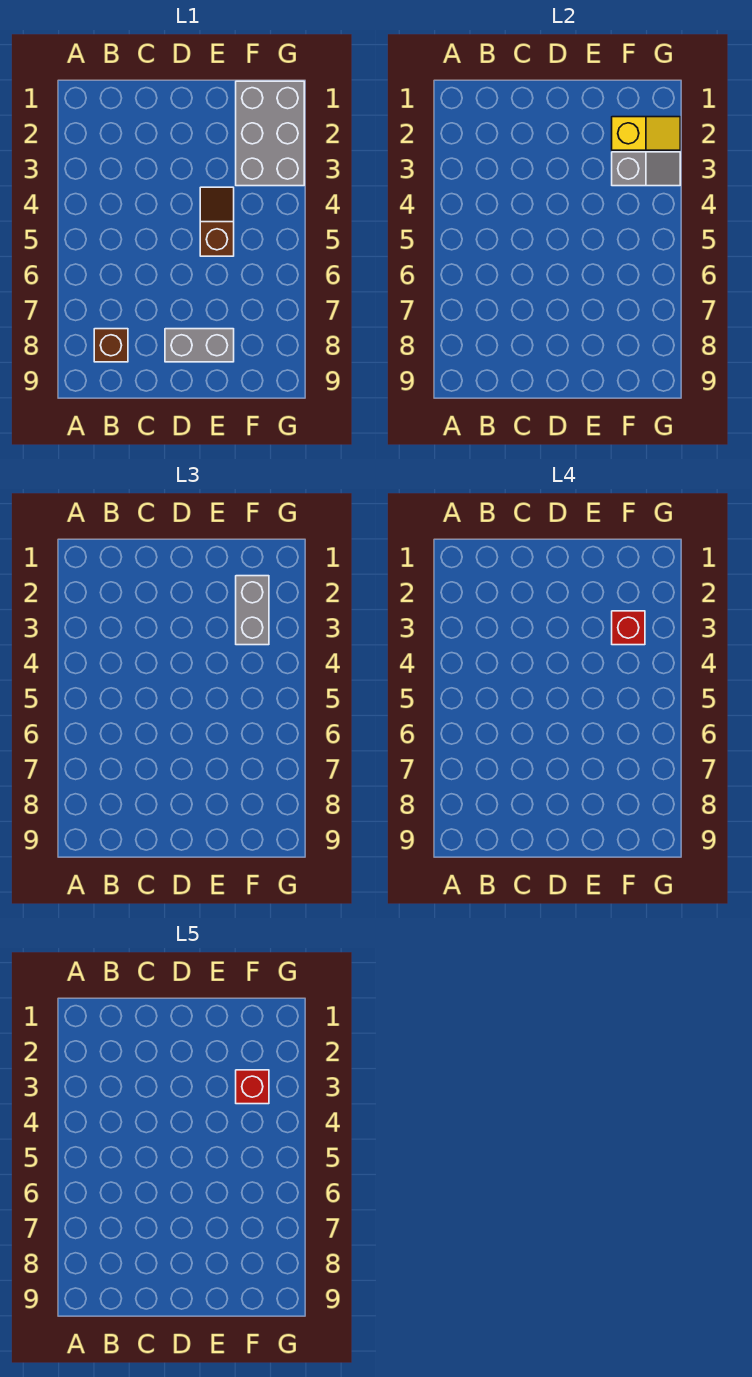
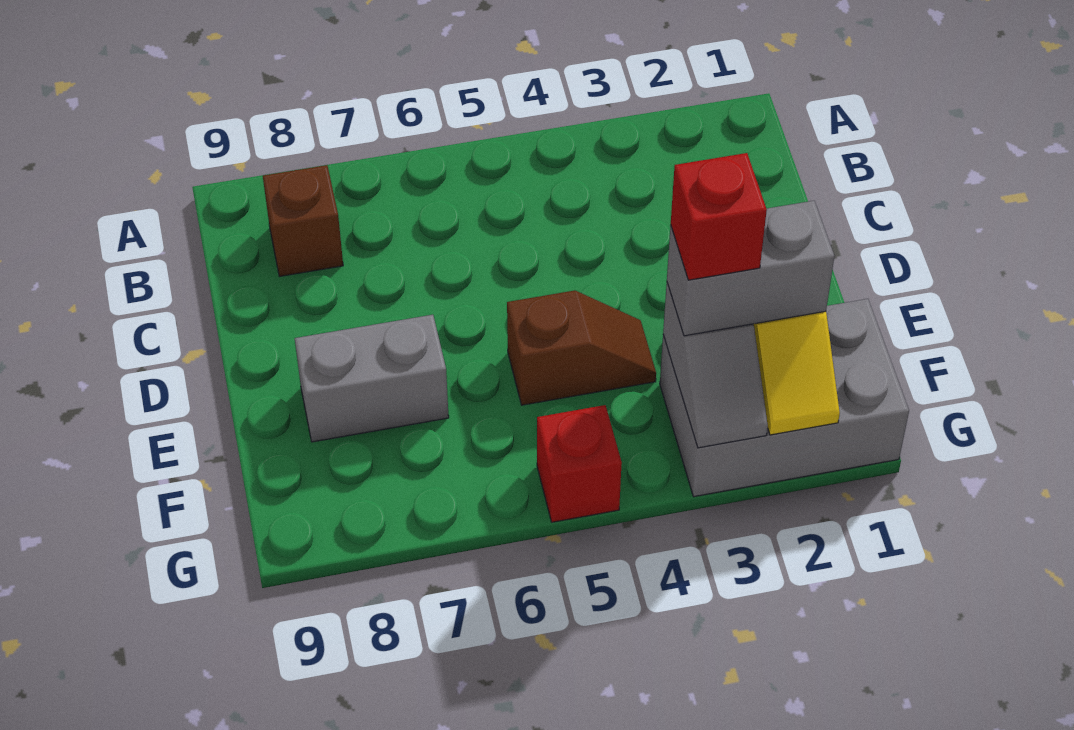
grey 1x2 brick [165,329,234,362] -> grey 1x2 brick turned to [295,315,449,442]
red 1x1 brick [236,1070,269,1104] -> red 1x1 brick moved to [537,405,622,522]

